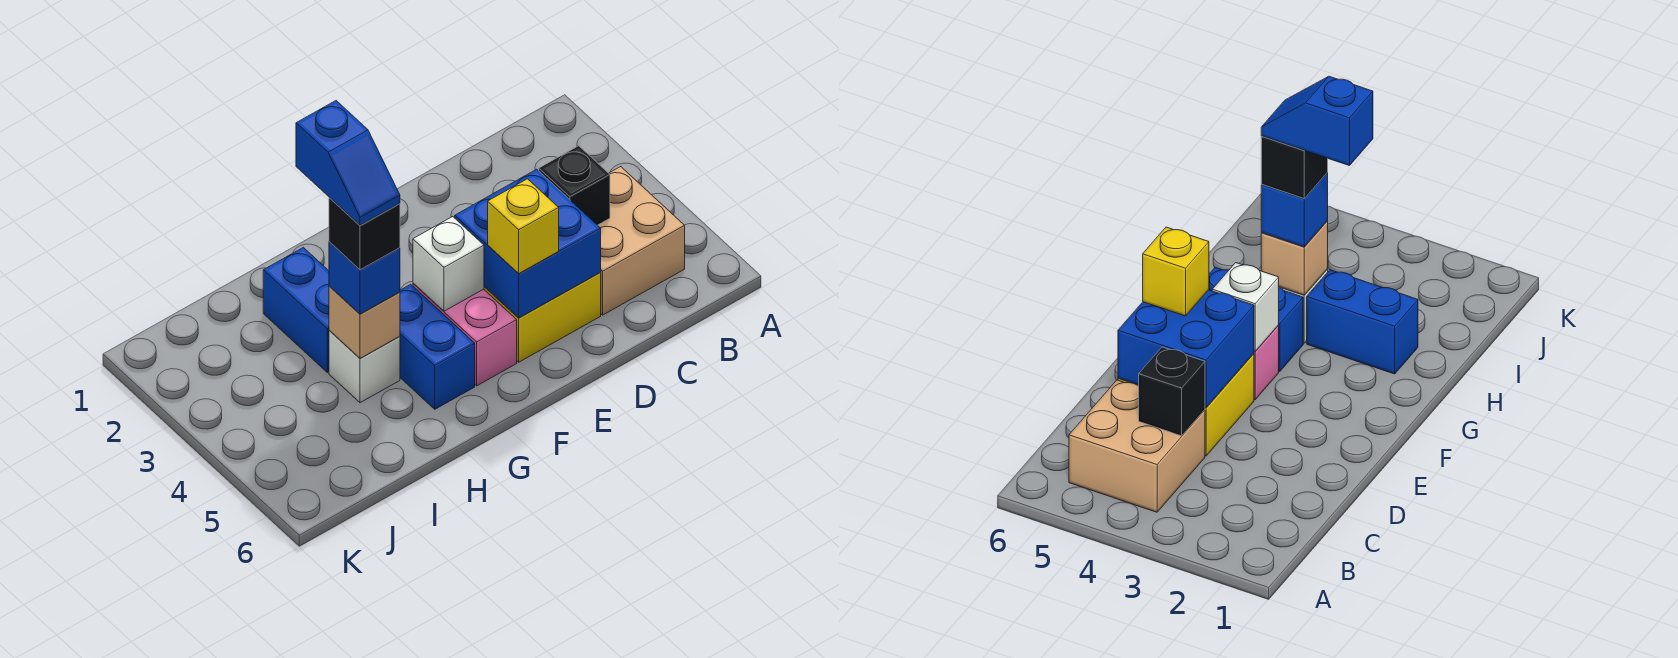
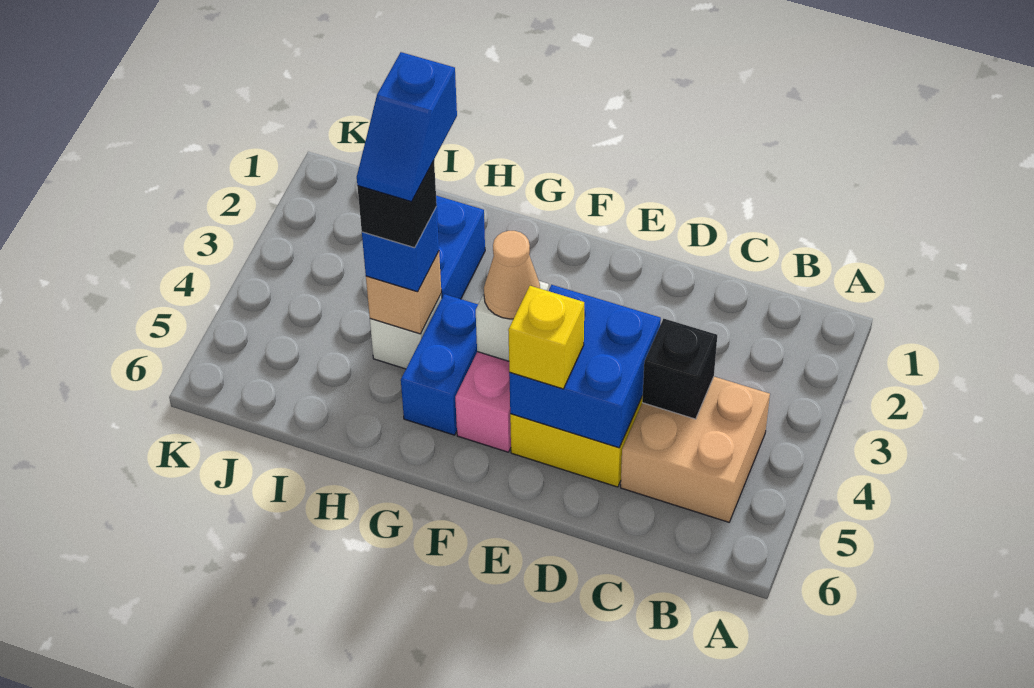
none -> tan 1x1 cone [484,231,540,319]

